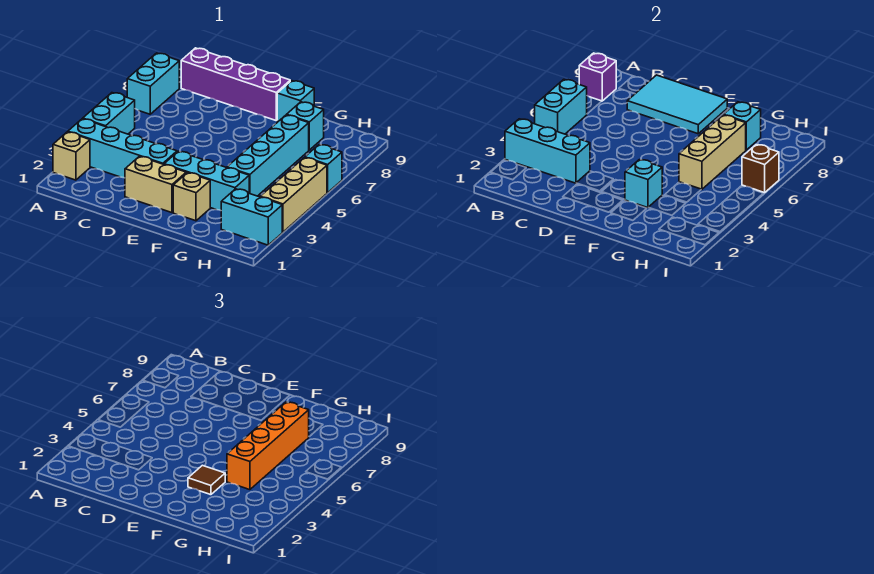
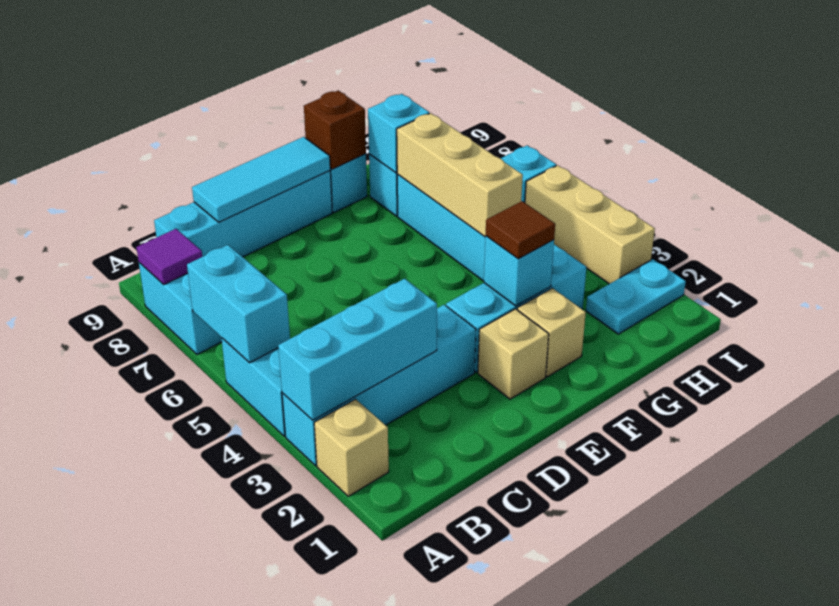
purple 1x1 brick [579,53,616,101] -> purple 1x1 tile [136,229,202,284]
purple 1x4 brick [181,48,290,120] -> cyan 1x4 brick [154,171,332,257]
cyan 2x3 tile [627,75,727,134] -> cyan 1x3 tile [192,137,330,222]
tan 1x2 brick [125,156,186,213] -> tan 1x1 brick [478,309,549,399]
orange 1x4 brick [227,402,309,490] -> none
cyan 1x2 brick [221,189,282,245] -> cyan 1x2 plate [586,259,686,334]
brown 1x1 brick [742,145,779,193] -> brown 1x1 brick moved to [304,91,366,169]

